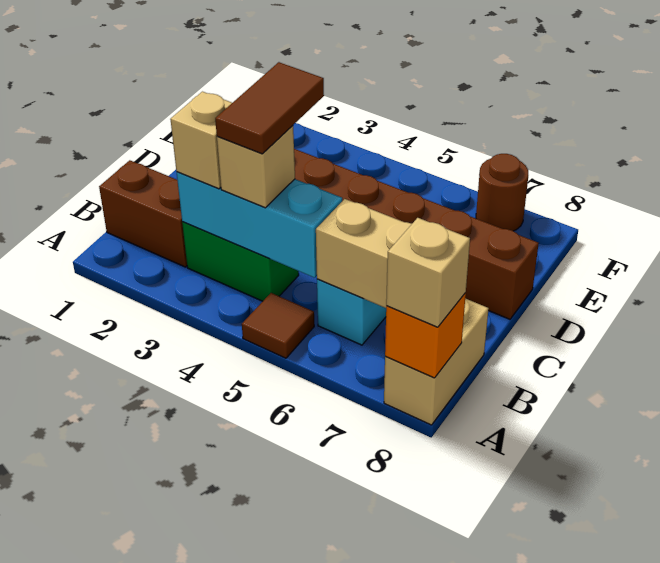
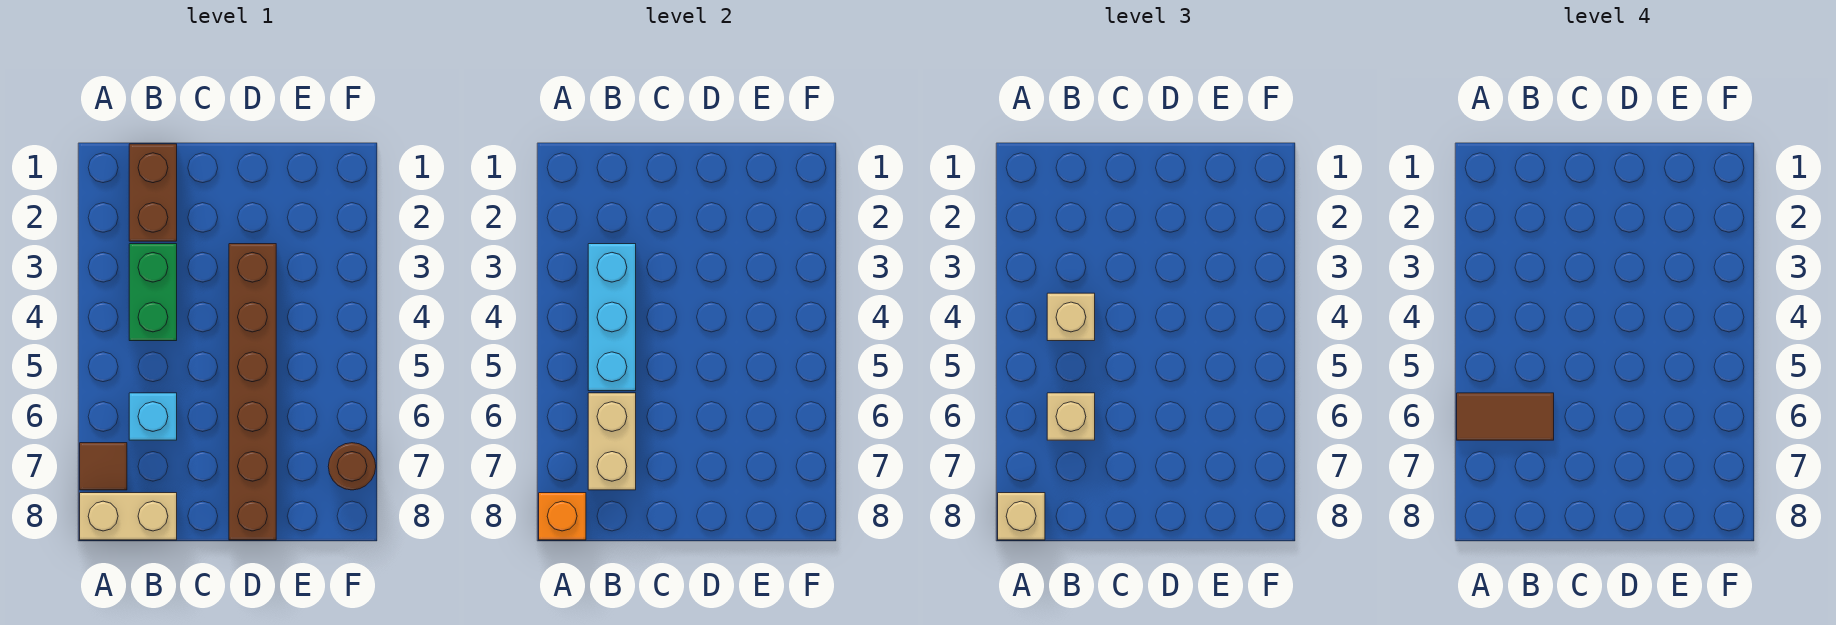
brown 1x1 tile [242,293,314,358] -> brown 1x1 tile moved to [80,443,127,490]
tan 1x1 brick [170,92,232,189] -> tan 1x1 brick moved to [1047,393,1095,440]
brown 1x2 tile [215,62,324,154] -> brown 1x2 tile moved to [1457,393,1554,440]

